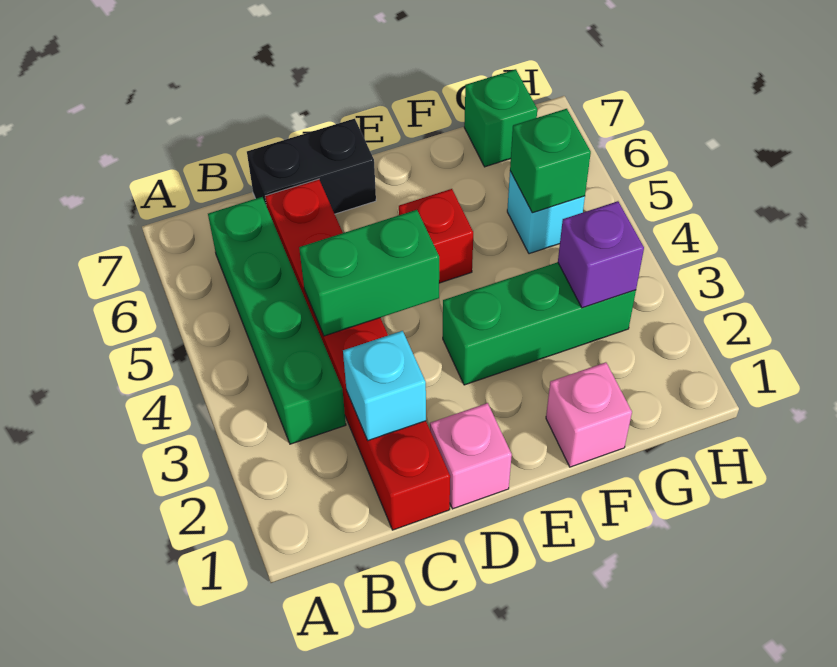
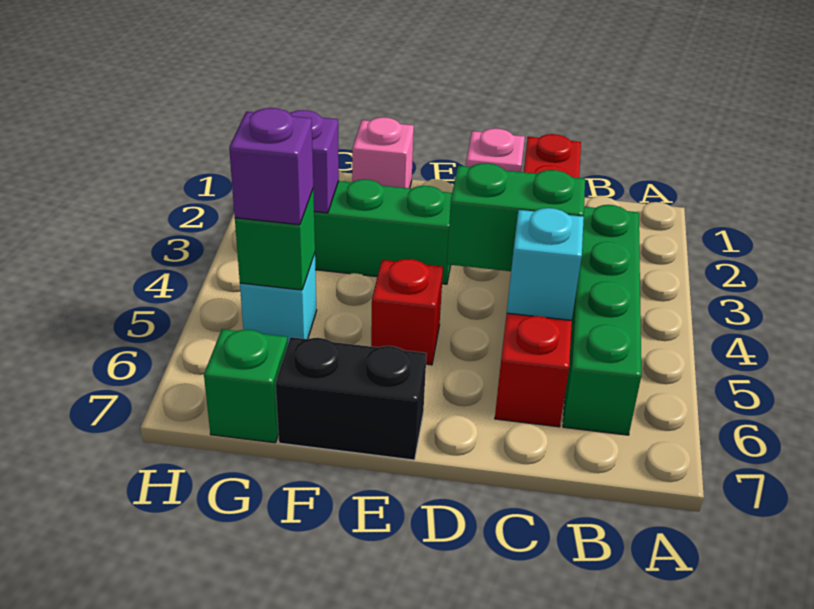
cyan 1x1 brick [343,331,426,441] -> cyan 1x1 brick moved to [507,208,584,320]
black 1x2 brick [247,119,376,214] -> black 1x2 brick moved to [276,337,427,460]
none -> purple 1x1 brick [229,108,313,225]

